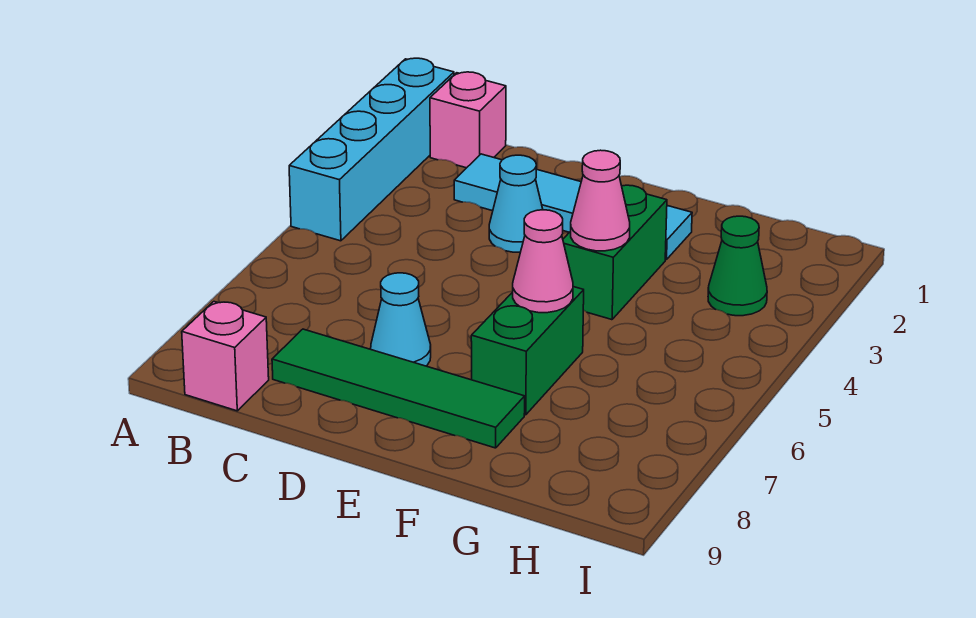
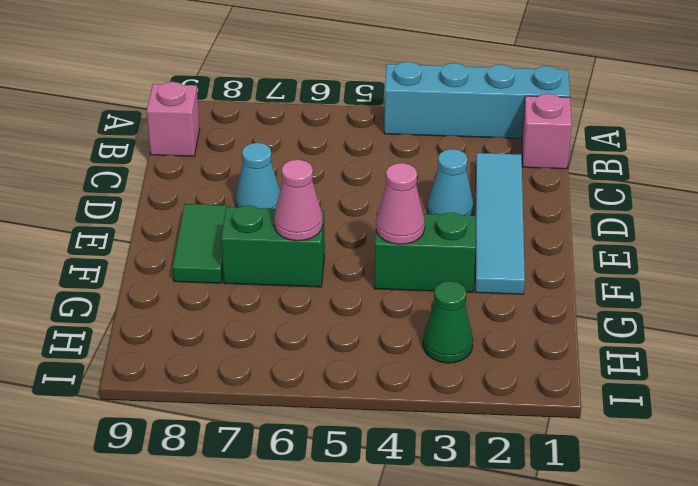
green 1x4 tile [272,329,525,448] -> green 1x2 tile [173,204,230,283]

